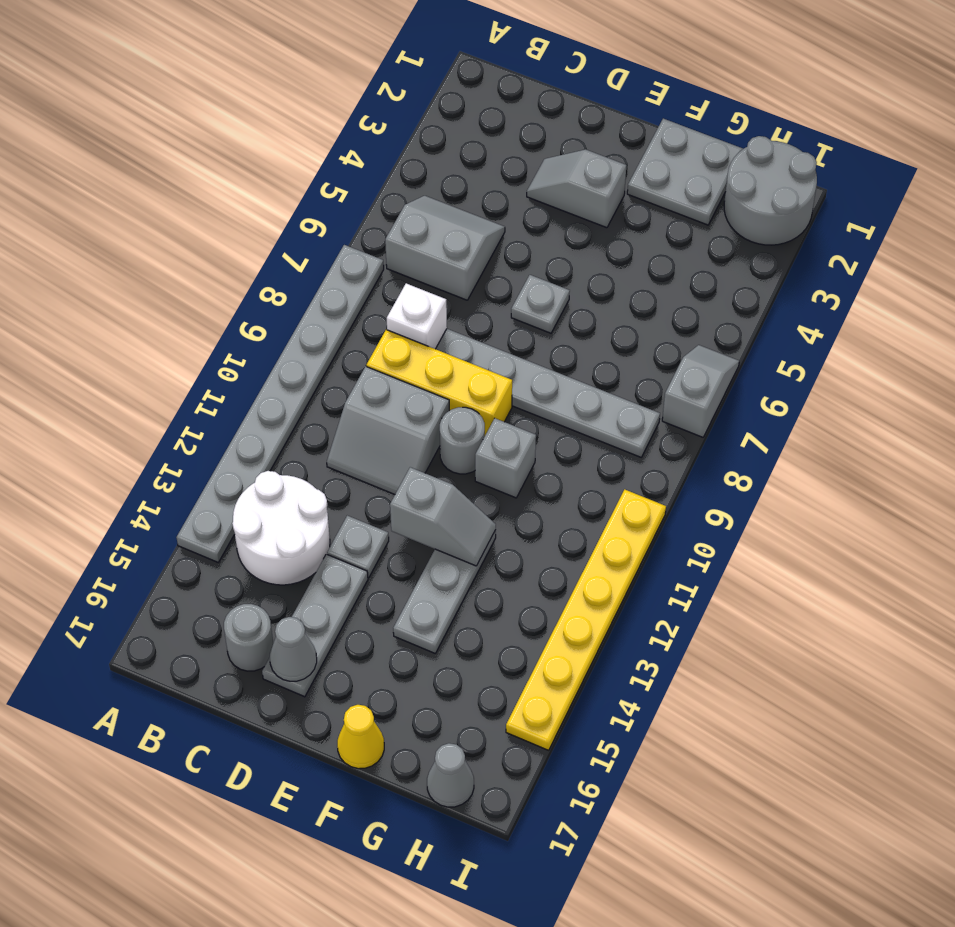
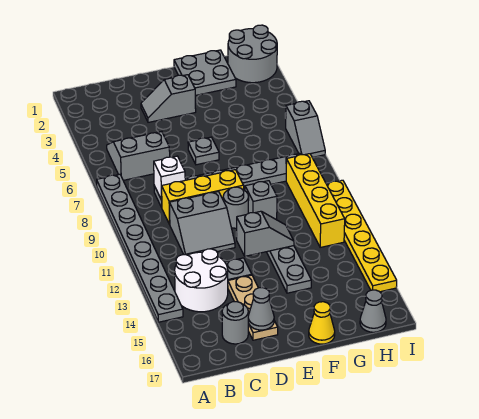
grey 1x3 plate [262,554,368,697] -> tan 1x3 plate [228,275,278,340]
none -> yellow 1x4 brick [286,154,345,247]
grey 1x2 slope [662,345,739,437] -> grey 1x2 slope turned to [286,101,325,157]

